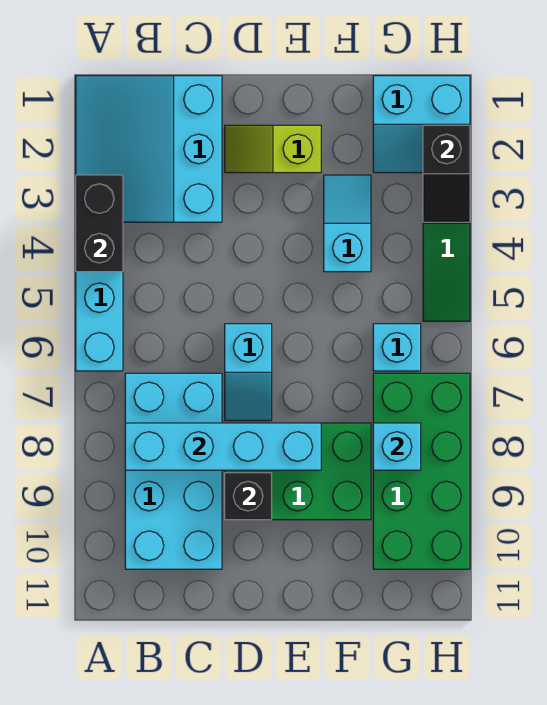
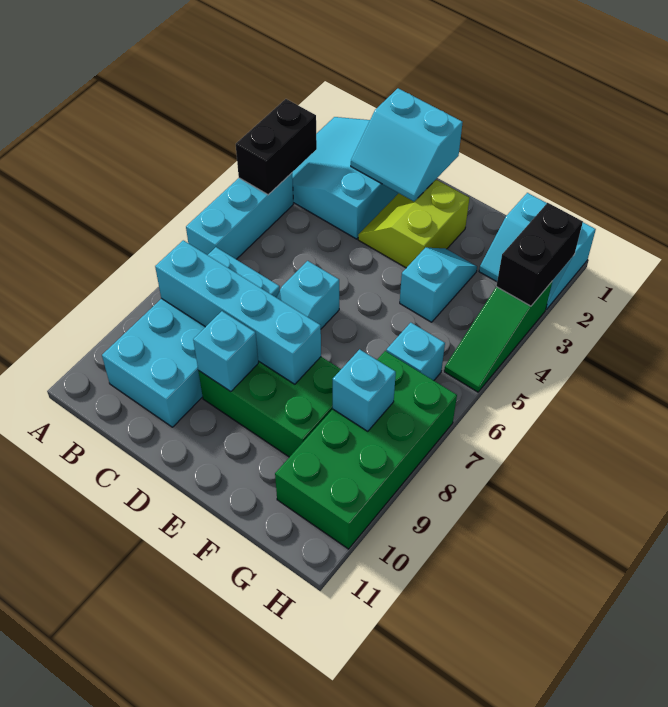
none -> cyan 2x2 slope [351,88,463,201]
lime 1x2 slope [225,125,321,173] -> lime 2x2 slope [358,180,469,268]
black 1x1 brick [225,473,272,520] -> cyan 1x1 brick [193,311,258,392]
black 1x2 slope [423,125,470,222] -> black 1x2 brick [496,203,583,306]

